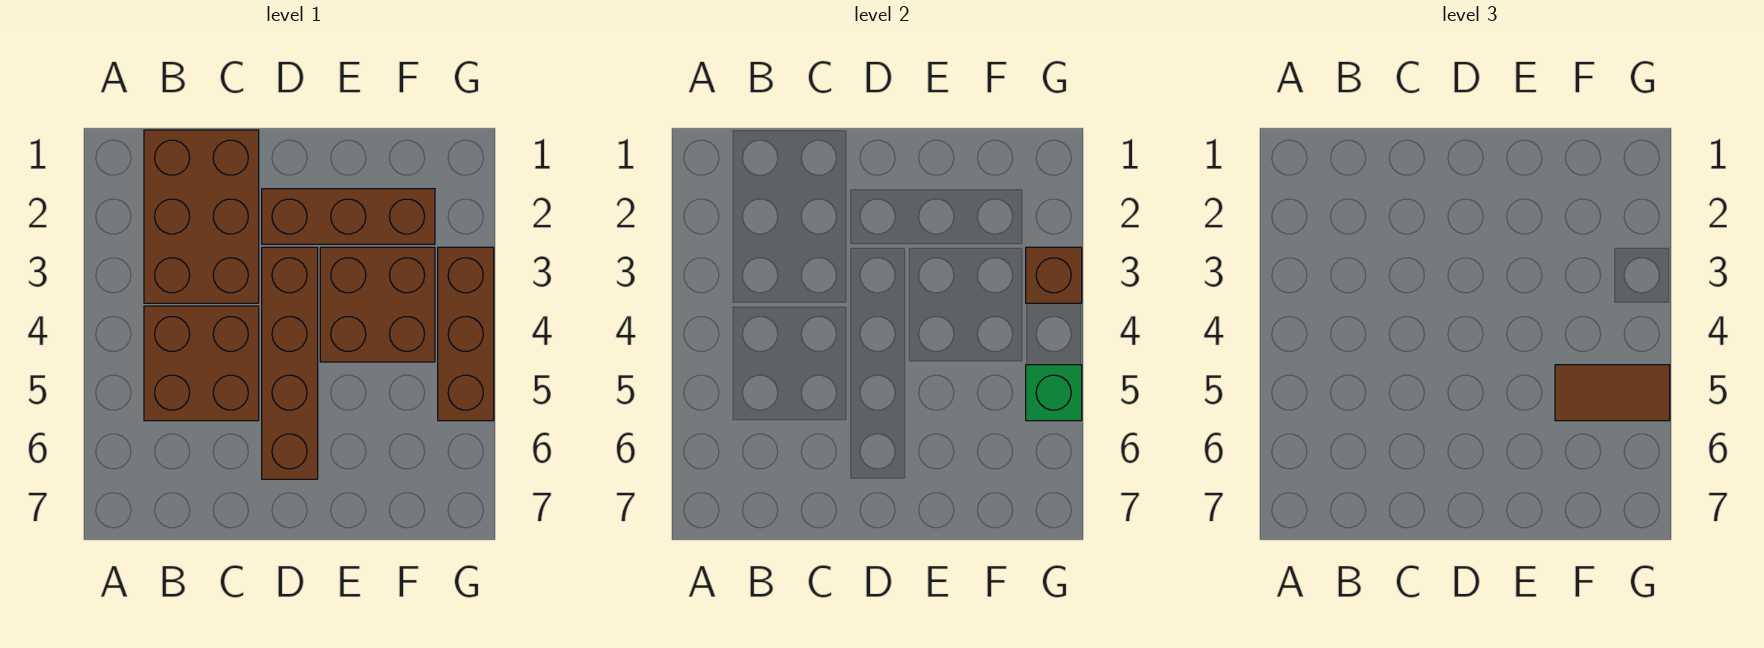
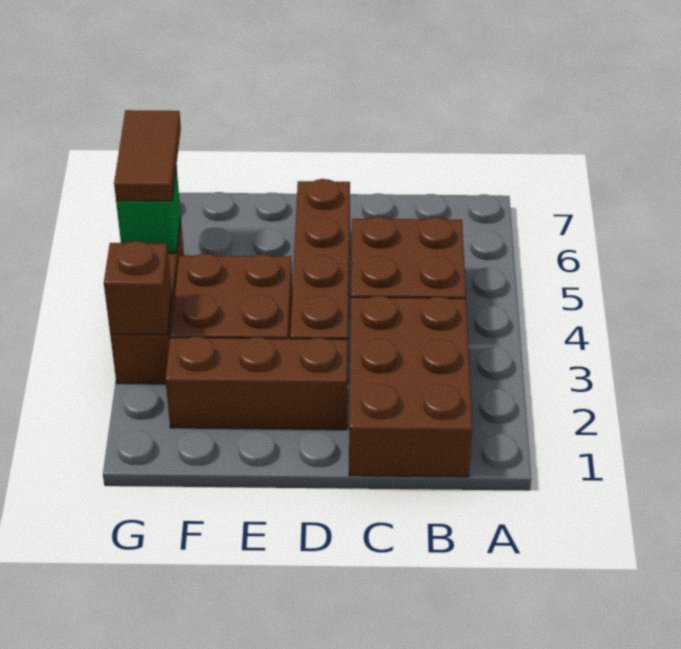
brown 1x2 tile [1555,365,1670,421] -> brown 1x2 tile turned to [114,110,181,201]

